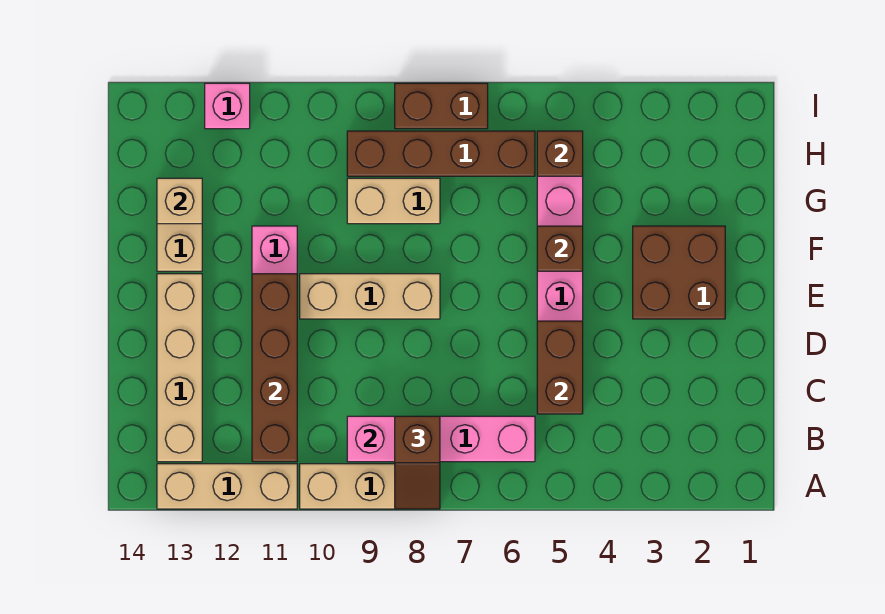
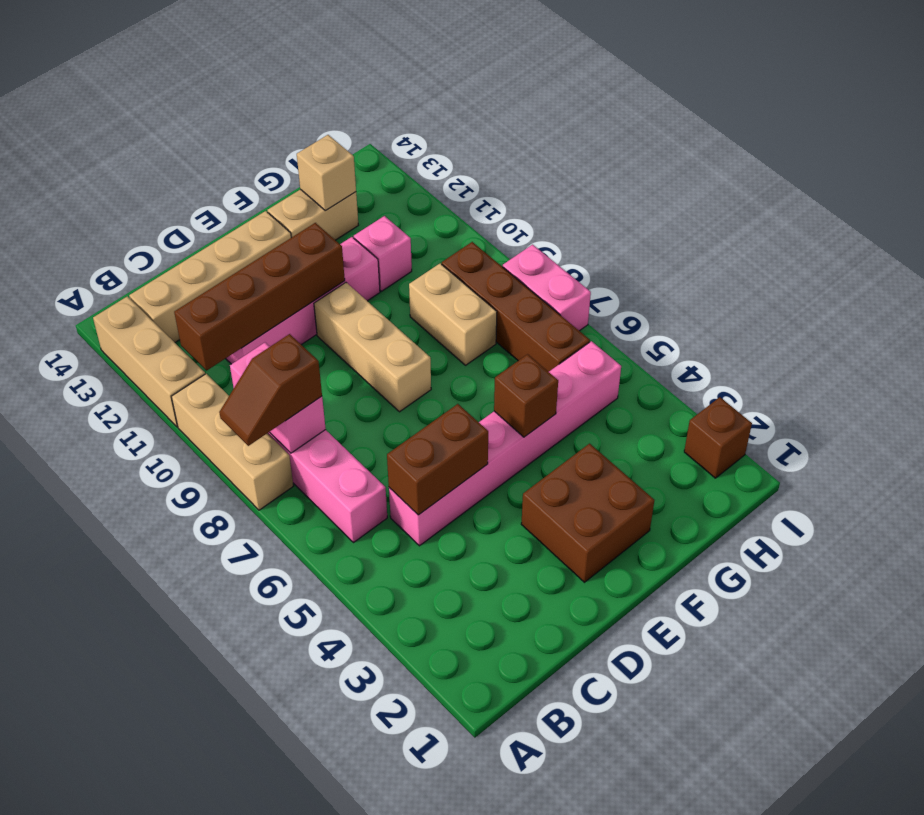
brown 1x1 brick [537,131,583,176] -> brown 1x1 brick moved to [684,397,752,478]
brown 1x2 brick [395,83,488,129] -> pink 1x2 brick [503,245,591,331]
pink 1x1 brick [205,83,250,129] -> pink 1x1 brick moved to [354,216,412,291]

